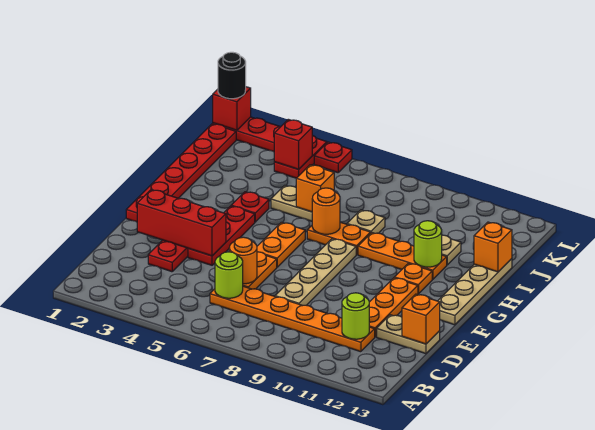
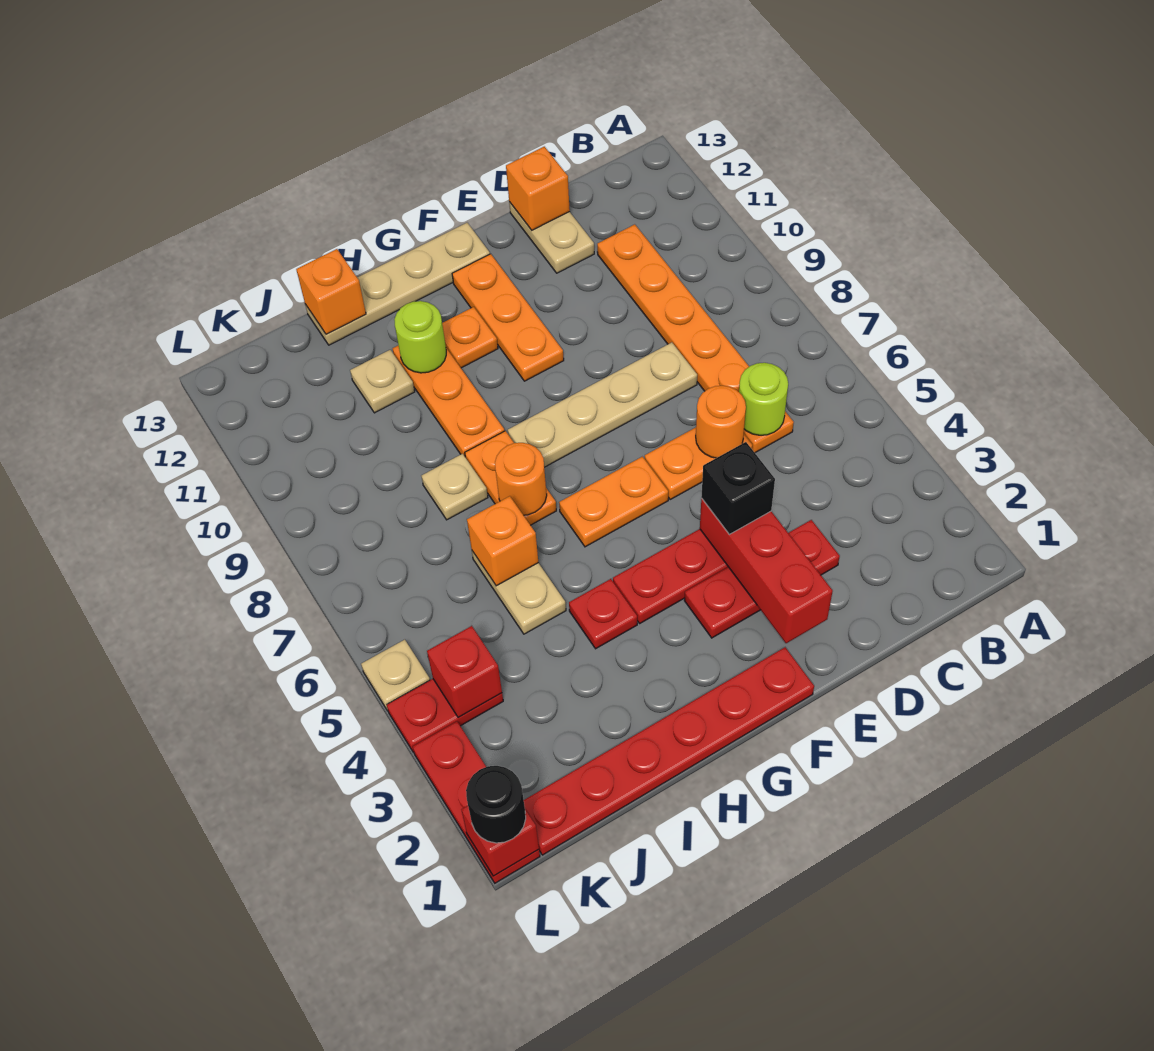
lime 1x1 round brick [342,293,369,339] -> none
orange 1x3 plate [369,278,418,337] -> orange 1x3 plate turned to [452,254,564,381]
none -> black 1x1 brick [701,442,775,534]
red 1x1 plate [314,142,352,173] -> tan 1x1 plate [361,640,430,711]

